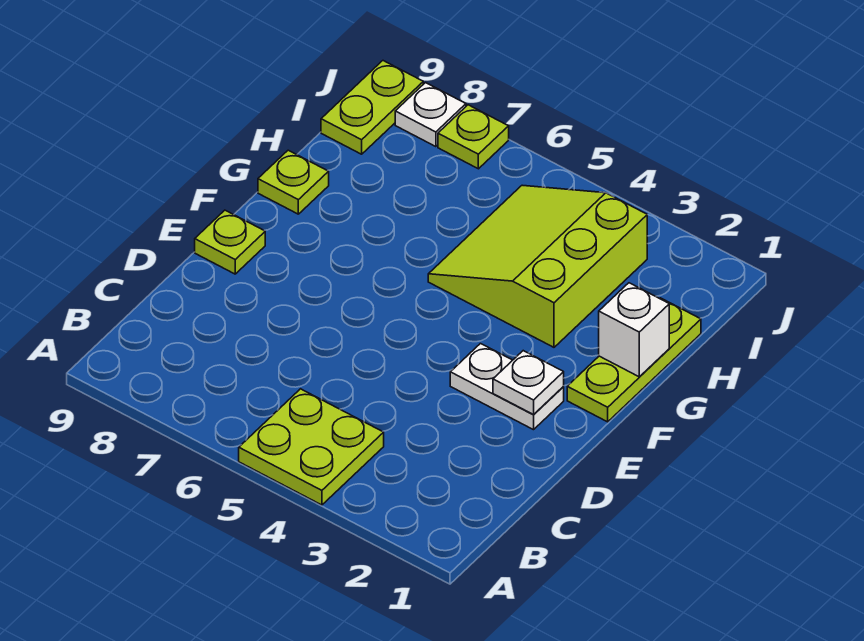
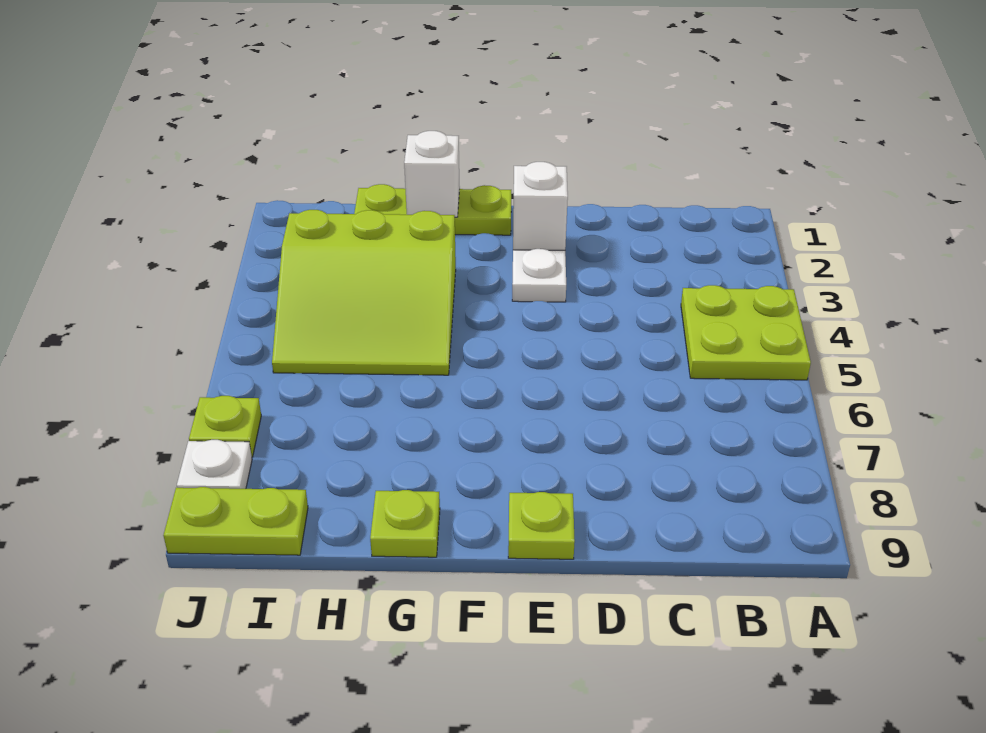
white 1x1 plate [493,351,564,415] -> white 1x1 brick [513,162,568,250]

